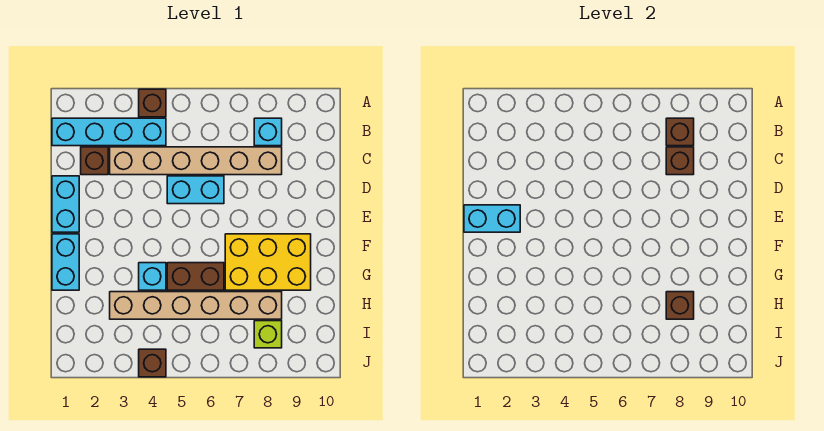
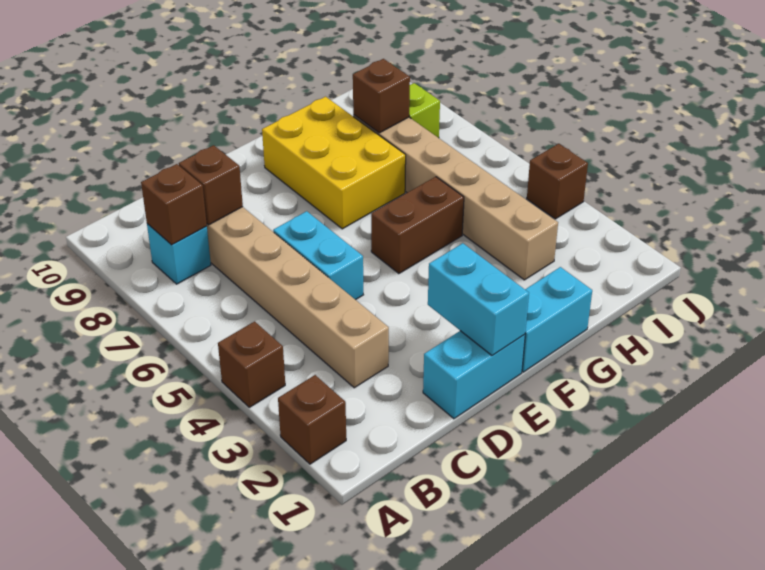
cyan 1x4 brick [52,118,166,146] -> none
brown 1x1 brick [81,147,108,175] -> brown 1x1 brick moved to [278,375,346,464]
cyan 1x1 brick [139,263,166,290] -> none
brown 1x2 brick [167,263,224,290] -> brown 1x2 brick turned to [371,177,464,274]

